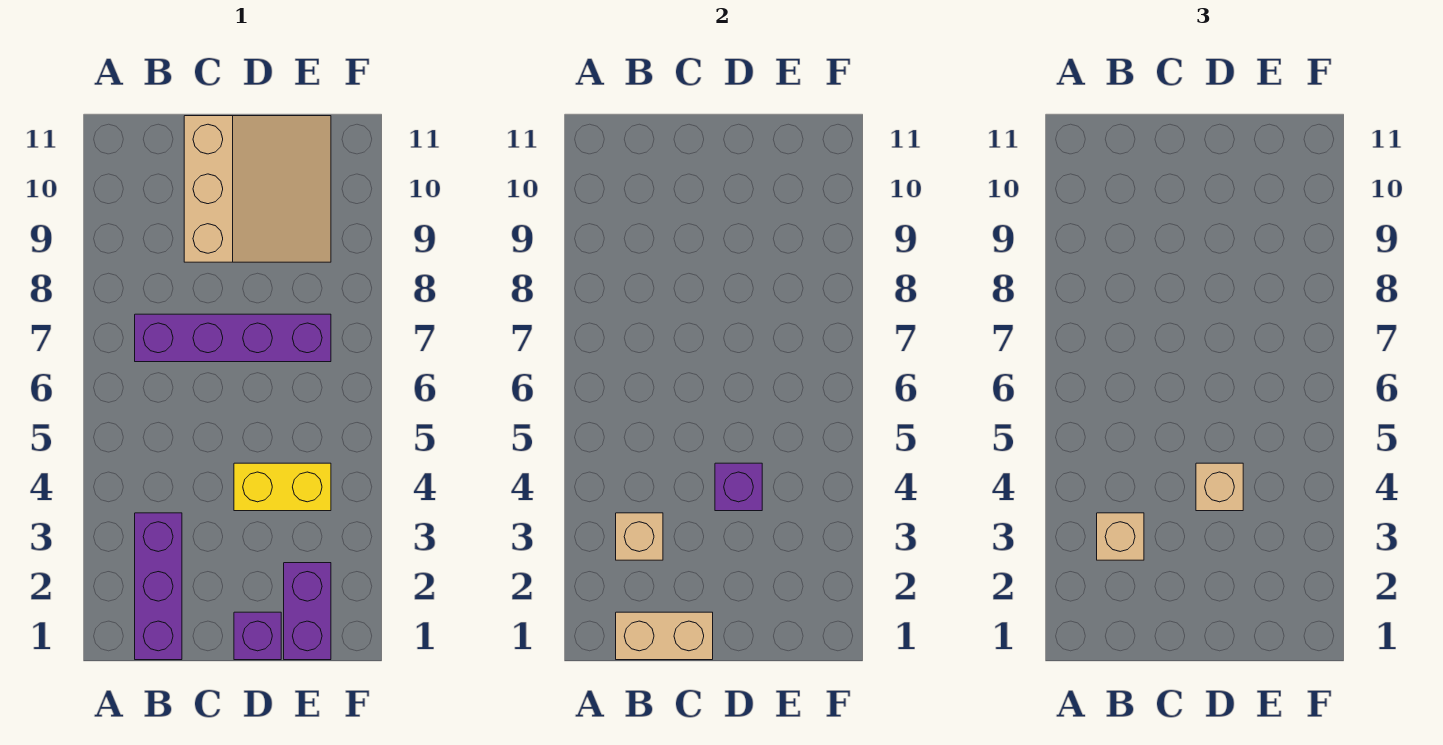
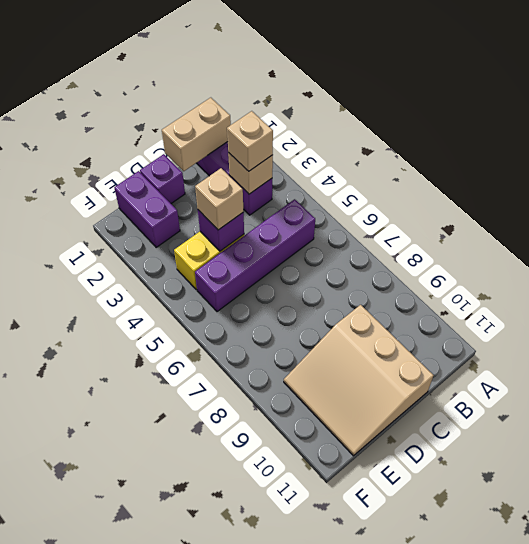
purple 1x4 brick [135,314,331,362] -> purple 1x4 brick moved to [195,199,315,312]

